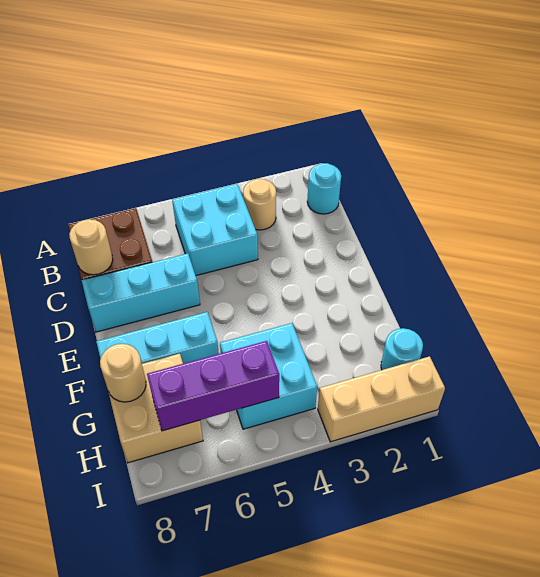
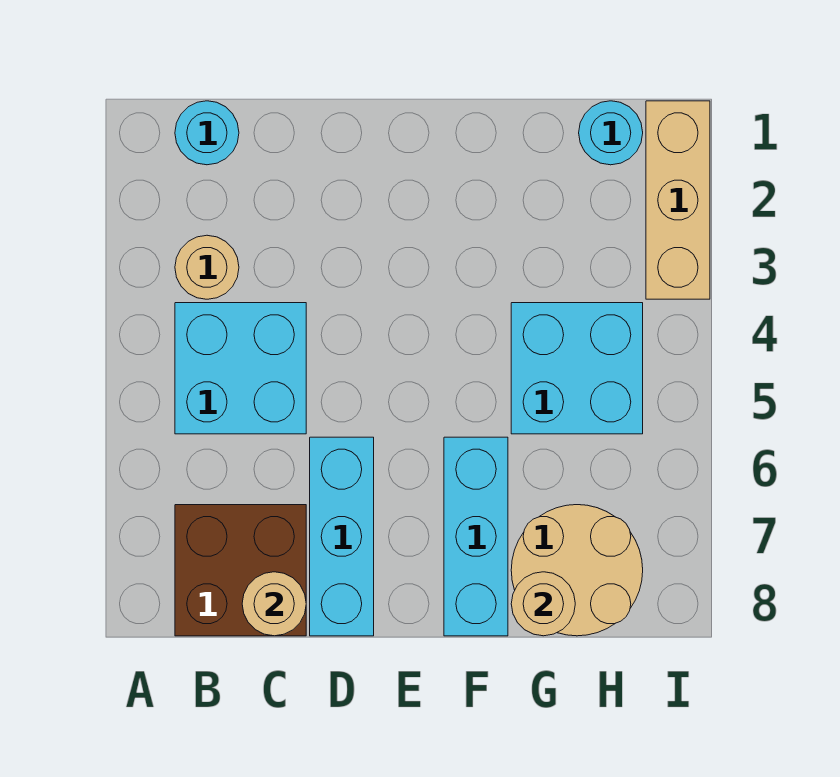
tan 2x2 brick [109,354,203,463] -> tan 2x2 round brick [511,505,643,636]
purple 1x3 brick [147,341,279,431] -> none

